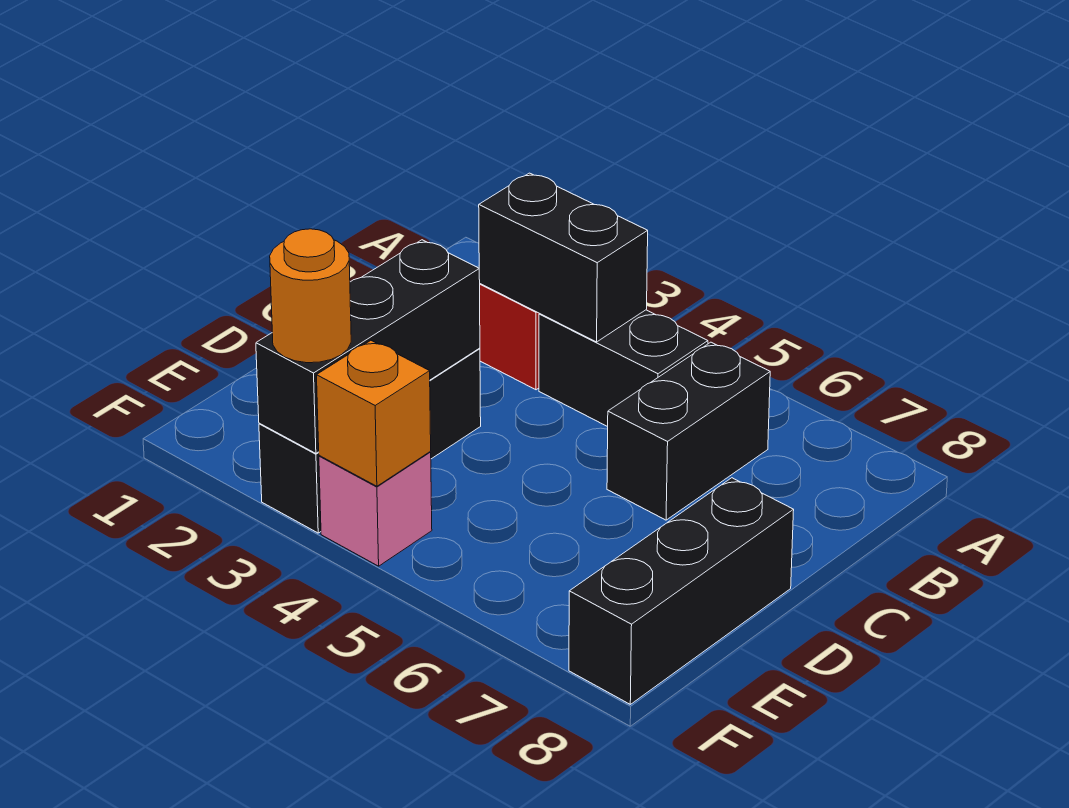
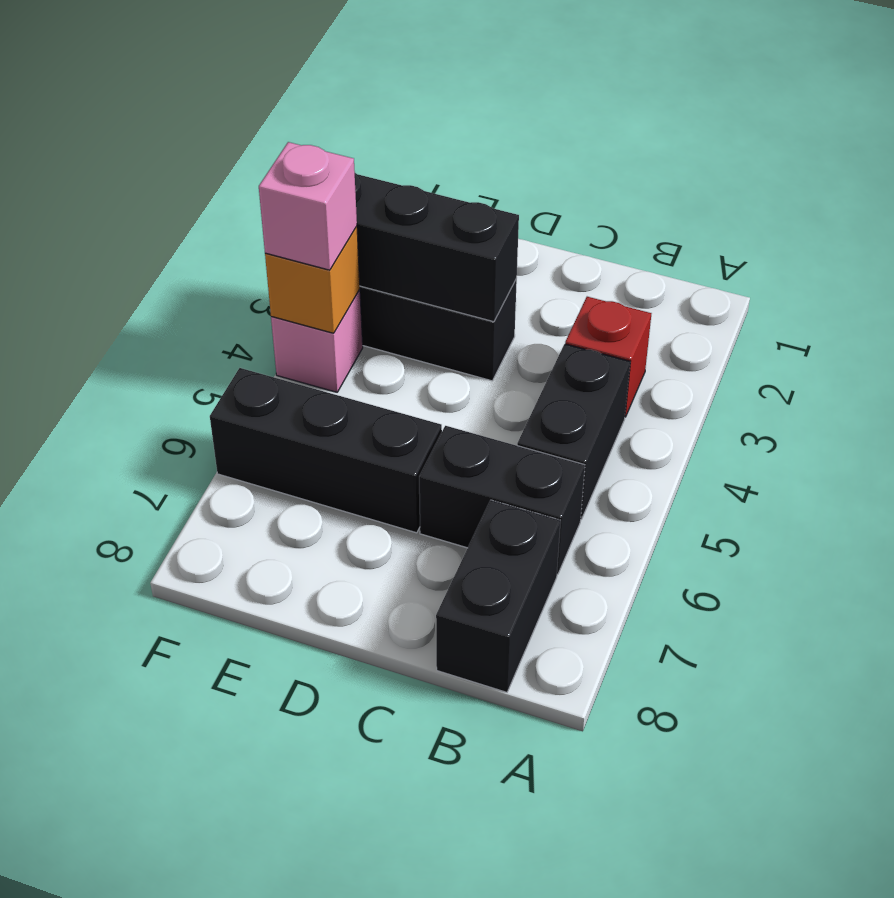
black 1x2 brick [479,173,648,342] -> black 1x2 brick moved to [436,500,561,692]
black 1x3 brick [569,478,794,704] -> black 1x3 brick moved to [210,368,442,533]
orange 1x1 round brick [270,229,351,363] -> none
none -> pink 1x1 brick [259,142,357,270]

